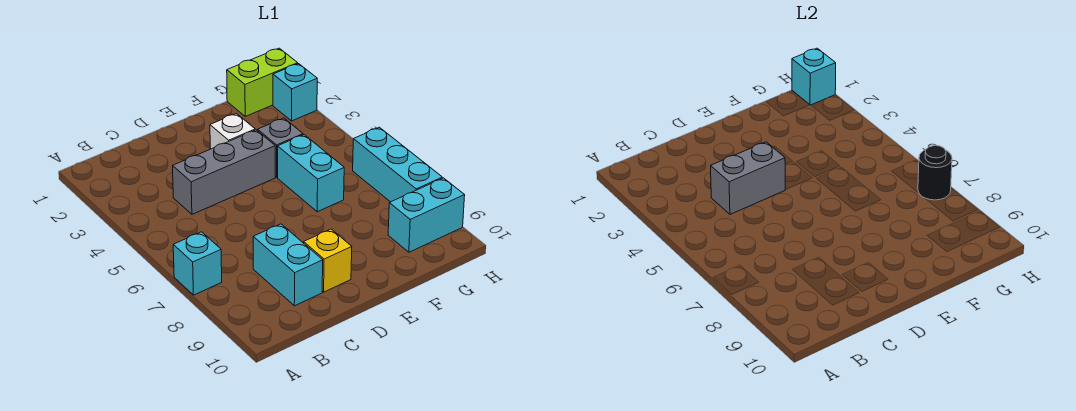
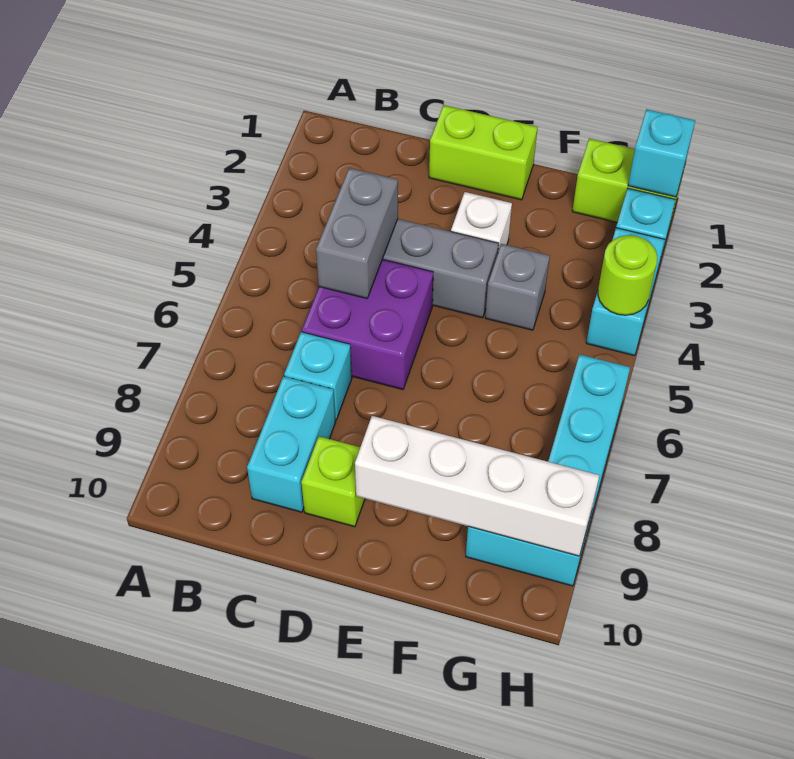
cyan 1x1 brick [173,232,222,295] -> cyan 1x1 brick moved to [284,332,352,420]
grey 1x2 brick [711,142,785,214] -> grey 1x2 brick turned to [316,168,398,299]
none -> purple 2x2 brick [302,259,433,390]
none -> lime 1x2 brick [429,105,538,200]
yellow 1x1 brick [304,229,352,292] -> lime 1x1 brick [301,436,365,527]
none -> white 1x4 brick [355,416,600,556]
cyan 1x2 brick [278,135,344,212] -> cyan 1x2 brick moved to [586,228,665,356]
none -> lime 1x1 round brick [598,235,657,315]
black 1x1 round brick [918,146,952,200] -> none

